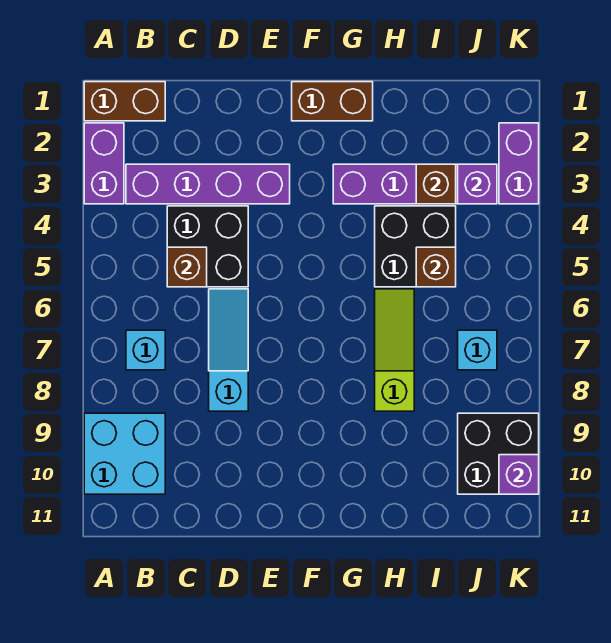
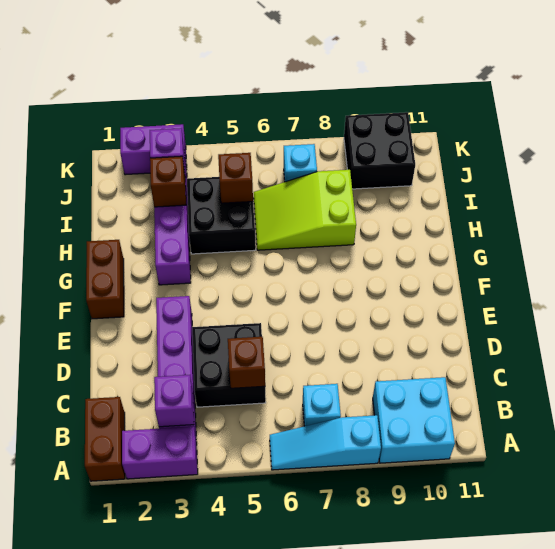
cyan 1x3 slope [209,289,248,411] -> cyan 1x3 slope moved to [270,415,381,470]
lime 1x3 slope [375,289,414,411] -> lime 2x3 slope [254,170,356,250]
purple 1x1 brick [499,455,539,494] -> purple 1x1 brick moved to [154,375,194,427]

